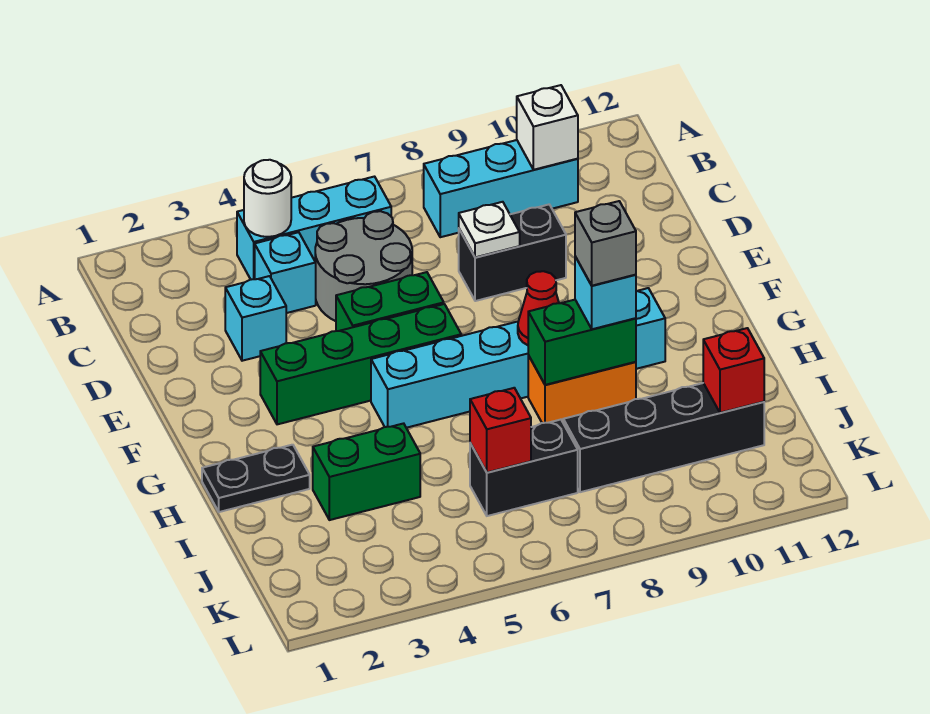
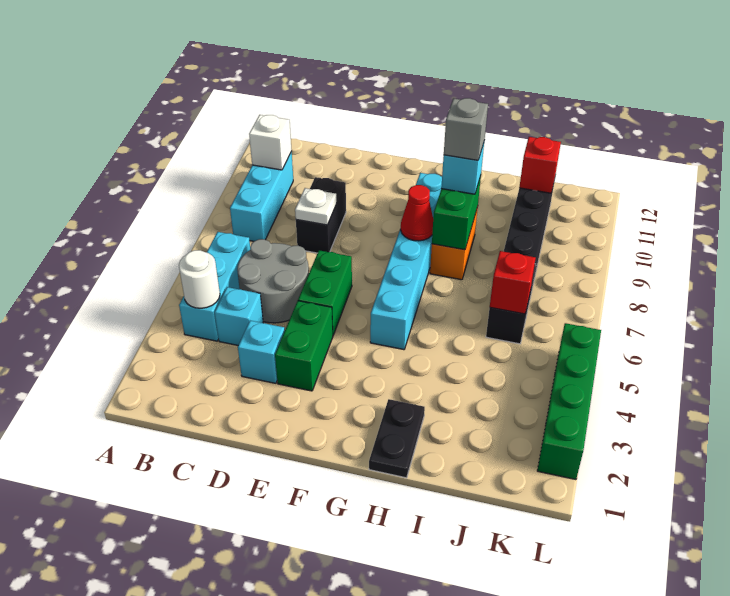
green 1x4 brick [260,304,461,424] -> green 1x4 brick moved to [537,323,601,480]
green 1x2 brick [313,423,420,520] -> green 1x2 brick moved to [275,301,333,391]

